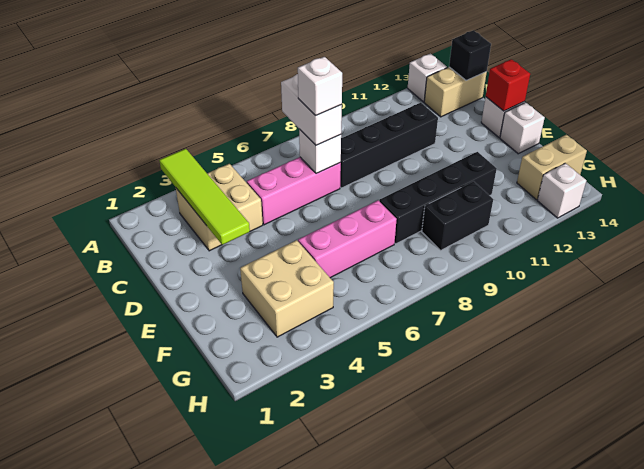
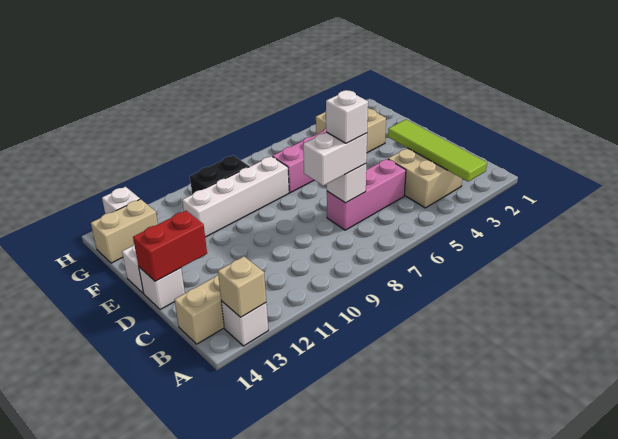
none -> tan 1x1 brick [218,256,266,317]
white 1x2 brick [281,74,342,145] -> white 1x2 brick turned to [303,132,367,186]
black 1x1 brick [449,30,491,80] -> none
black 1x4 brick [340,103,438,188] -> none
red 1x1 brick [486,59,530,111] -> red 1x2 brick [133,211,207,281]
black 1x4 brick [379,152,497,244] -> white 1x4 brick [182,156,289,237]

